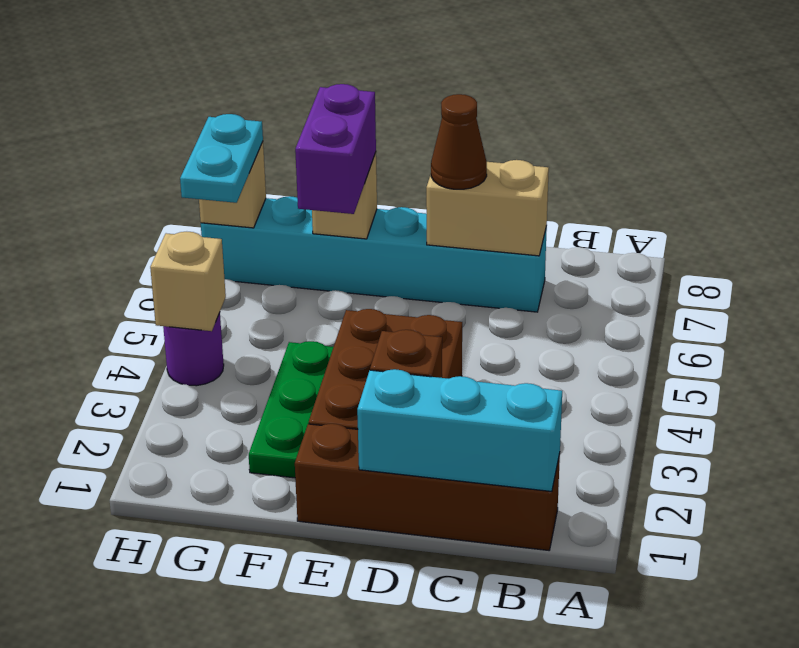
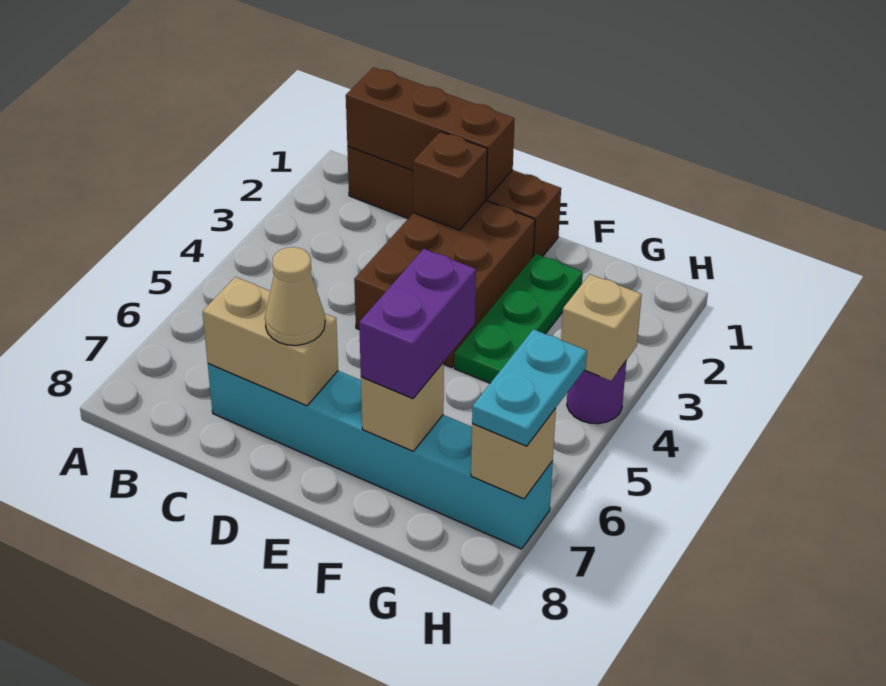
cyan 1x3 brick [357,369,562,491] -> brown 1x3 brick [346,67,515,198]
brown 1x1 cone [431,94,487,189] -> tan 1x1 cone [265,247,325,345]

